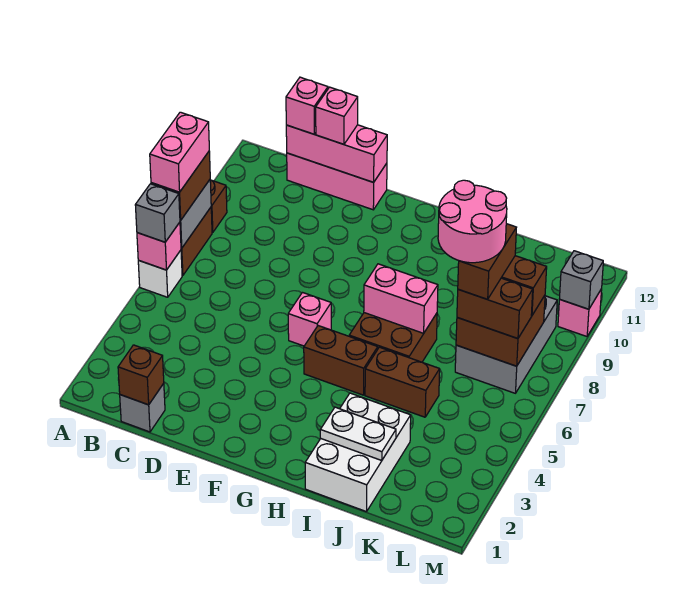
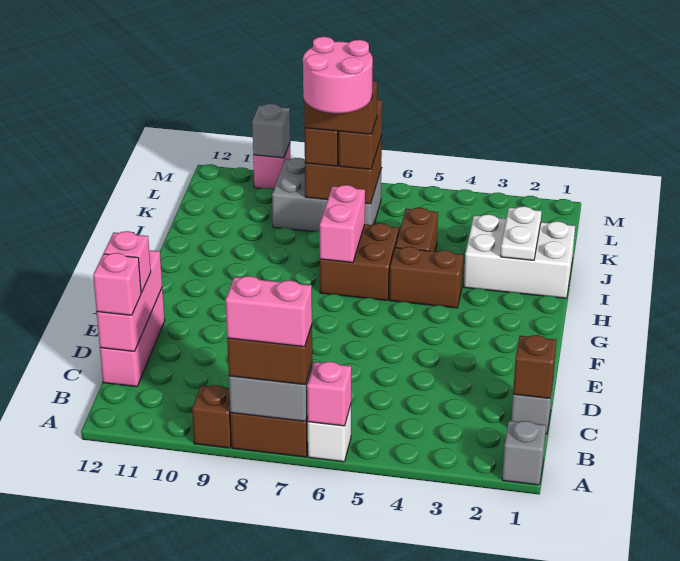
grey 1x1 brick [135,184,180,242] -> grey 1x1 brick moved to [502,421,546,485]
pink 1x1 brick [288,293,331,346] -> none
brown 1x2 brick [304,326,378,395] -> brown 1x2 brick turned to [389,247,463,308]

